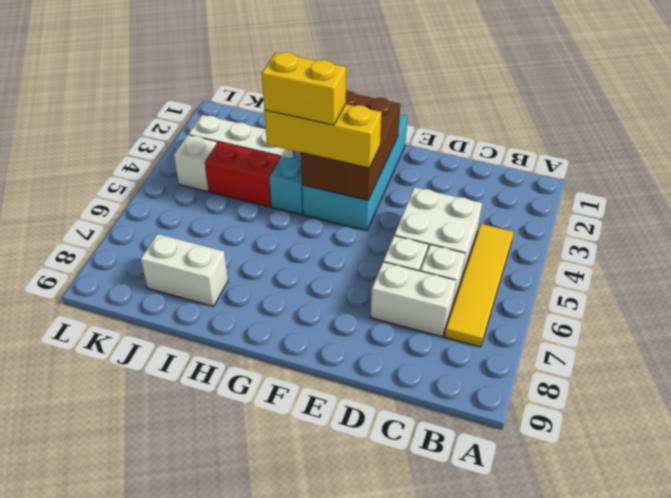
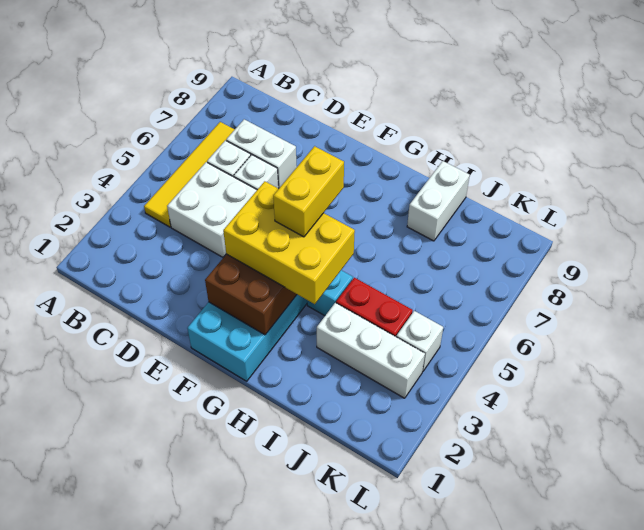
yellow 1x3 brick [264,104,382,168] -> yellow 2x3 brick [223,181,355,304]
yellow 1x2 brick [262,52,346,125] -> yellow 1x2 brick turned to [273,146,344,237]
white 1x2 brick [141,234,228,306] -> white 1x2 brick turned to [407,161,470,241]

